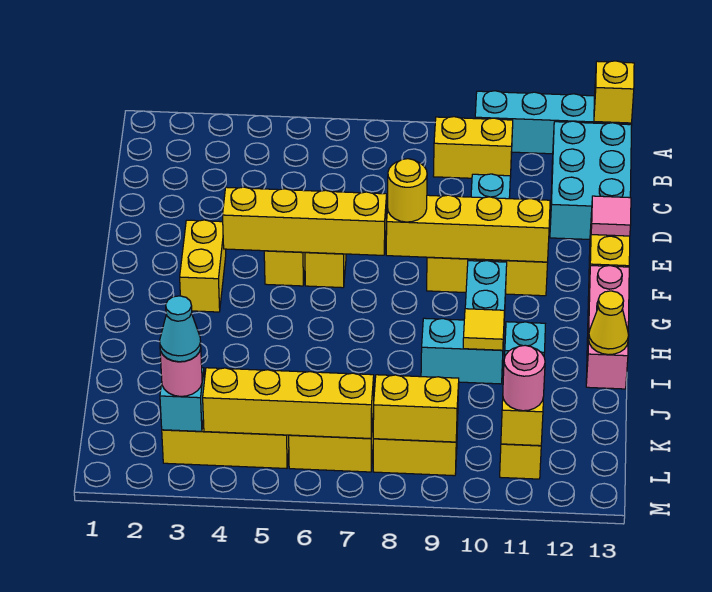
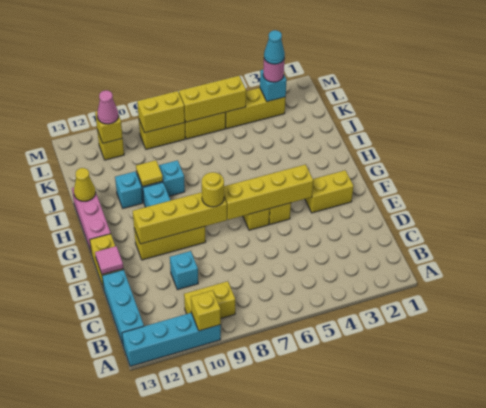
yellow 1x1 brick [594,61,634,123] -> yellow 1x1 brick moved to [191,290,221,331]
cyan 2x3 brick [550,121,632,239] -> cyan 1x3 brick [102,270,144,344]
yellow 1x2 brick [180,220,226,312] -> yellow 1x2 brick turned to [305,170,354,213]
yellow 1x4 brick [203,368,374,438] -> yellow 1x3 brick [179,76,246,122]
pink 1x1 round brick [503,345,545,411] -> pink 1x1 cone [97,90,119,124]

